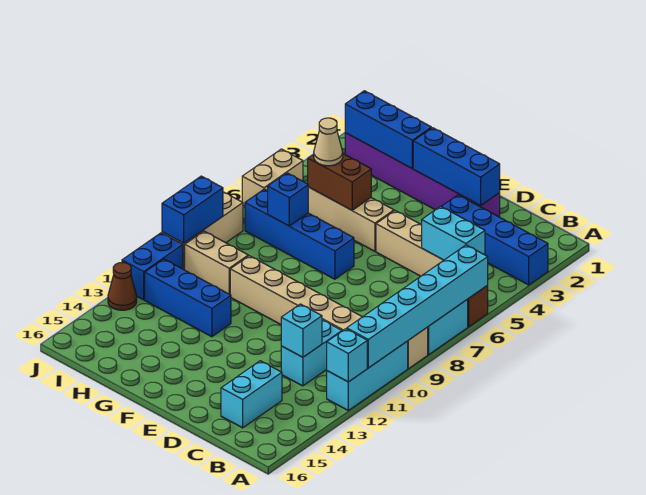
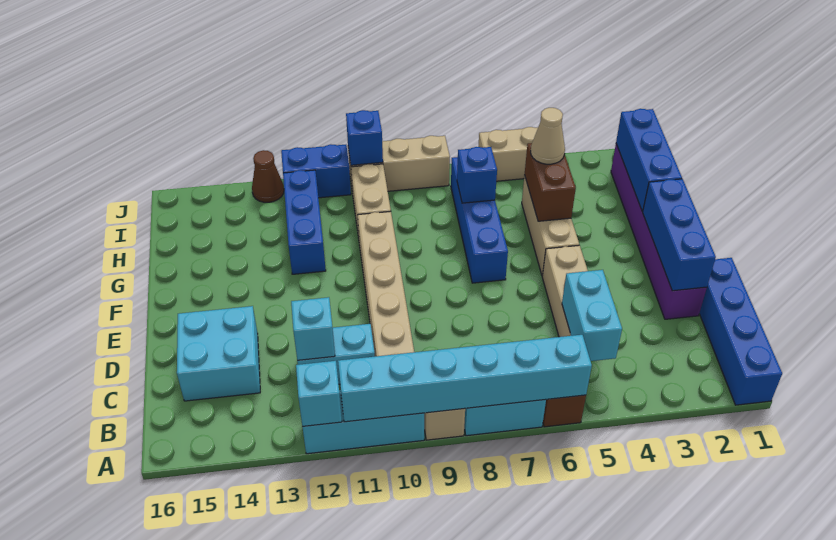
blue 1x4 brick [441,195,548,285] -> blue 1x4 brick moved to [699,258,782,405]
cyan 1x2 brick [221,361,282,428] -> cyan 2x2 brick [177,306,260,401]
blue 1x2 brick [162,176,223,243] -> blue 1x1 brick [346,110,383,165]

